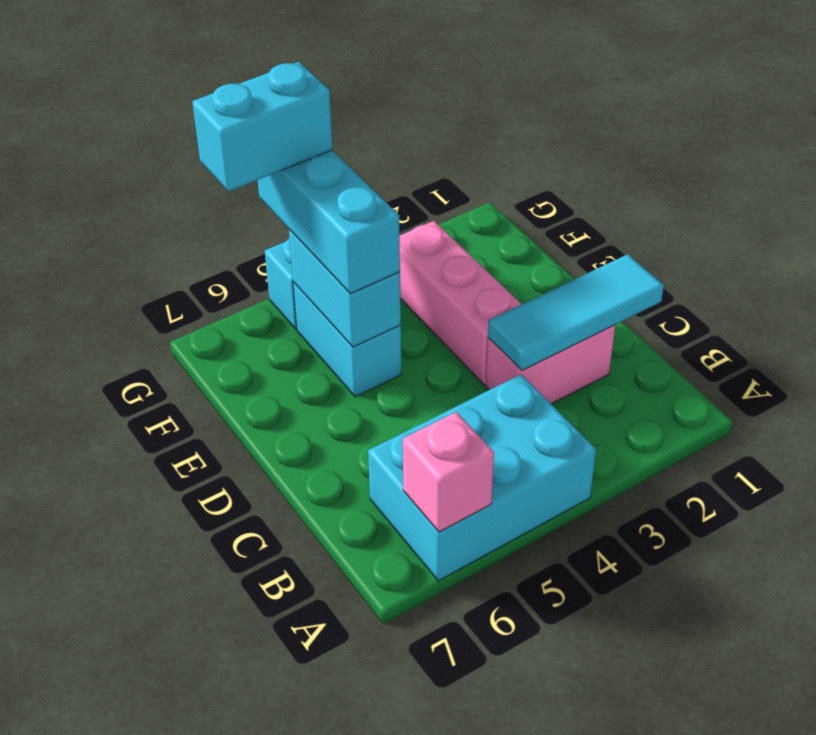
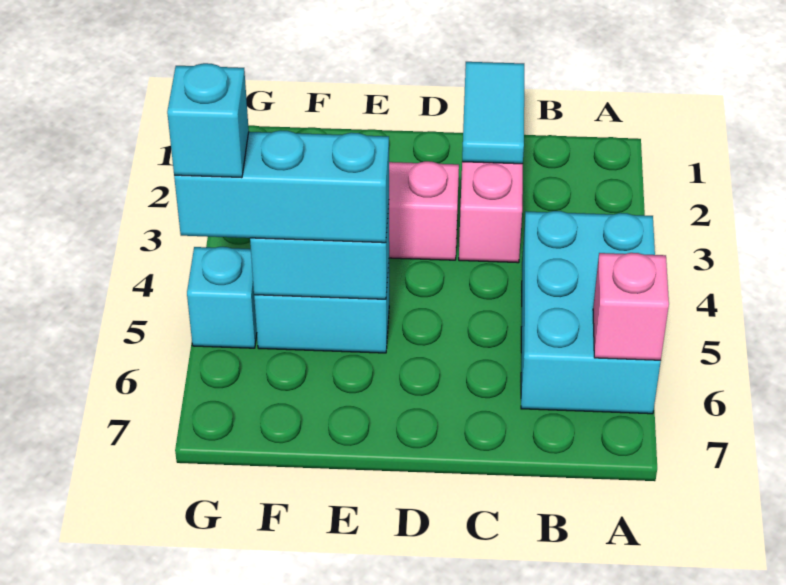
cyan 1x3 tile [488,254,664,370] -> cyan 1x2 tile [462,62,524,164]
cyan 1x2 brick [192,62,333,192] -> cyan 1x1 brick [167,63,249,178]

